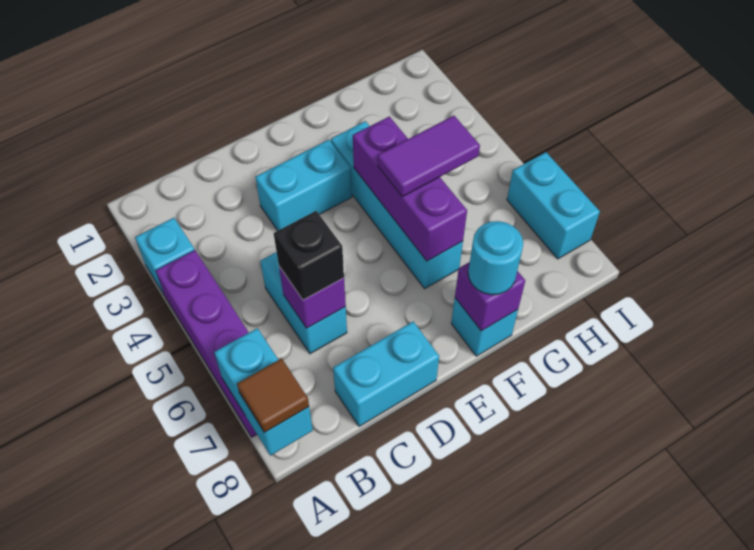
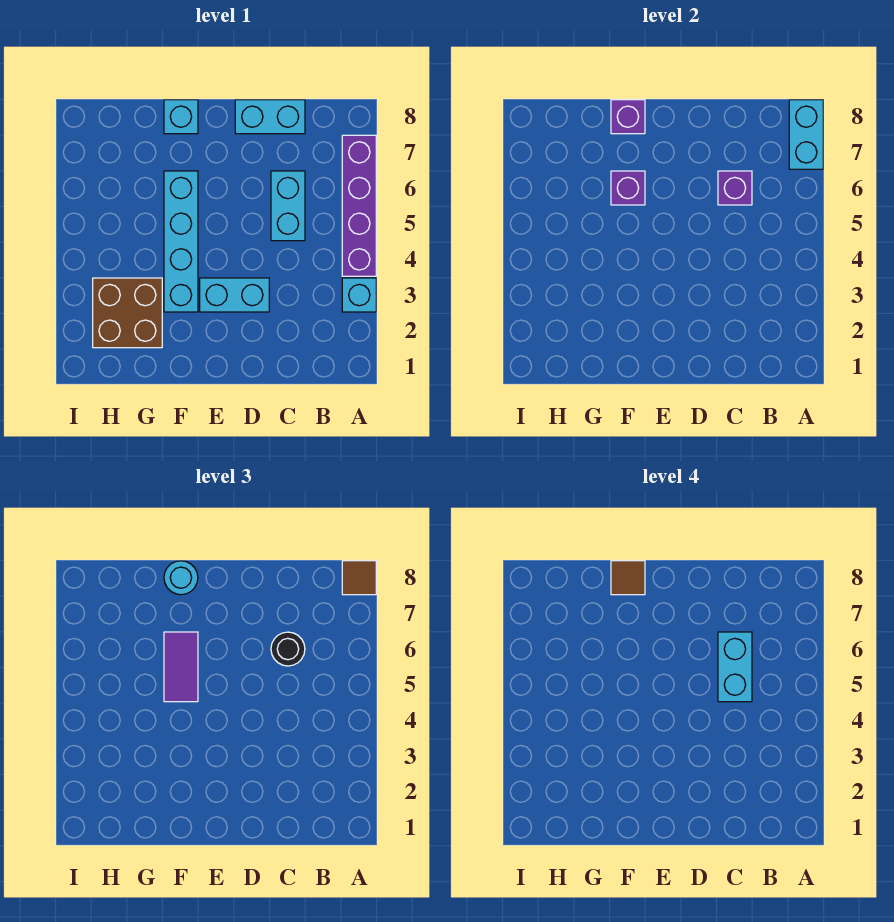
black 1x1 brick [274,211,344,300] -> black 1x1 round brick [271,632,305,666]
purple 1x3 brick [353,116,467,261] -> purple 1x1 brick [611,171,645,205]
purple 1x2 tile [378,116,480,197] -> purple 1x2 tile turned to [164,632,198,702]
none -> brown 1x1 tile [611,561,645,595]
none -> brown 2x2 brick [93,278,162,348]
cyan 1x2 brick [507,152,600,259] -> cyan 1x2 brick moved to [718,632,752,702]

